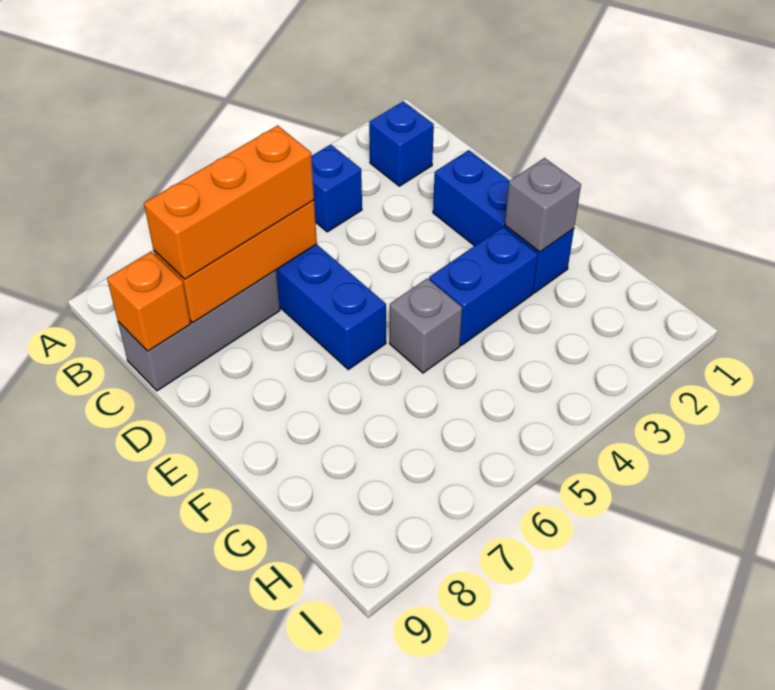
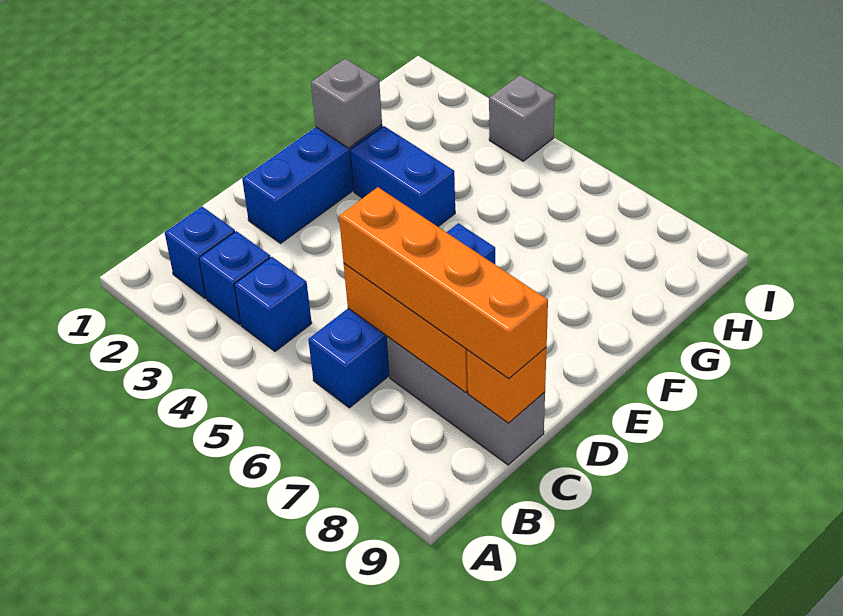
none -> blue 1x1 brick [199,231,270,325]
orange 1x3 brick [144,125,314,279] -> orange 1x4 brick [339,187,548,379]
grey 1x1 brick [390,278,462,373] -> grey 1x1 brick moved to [489,75,555,161]

